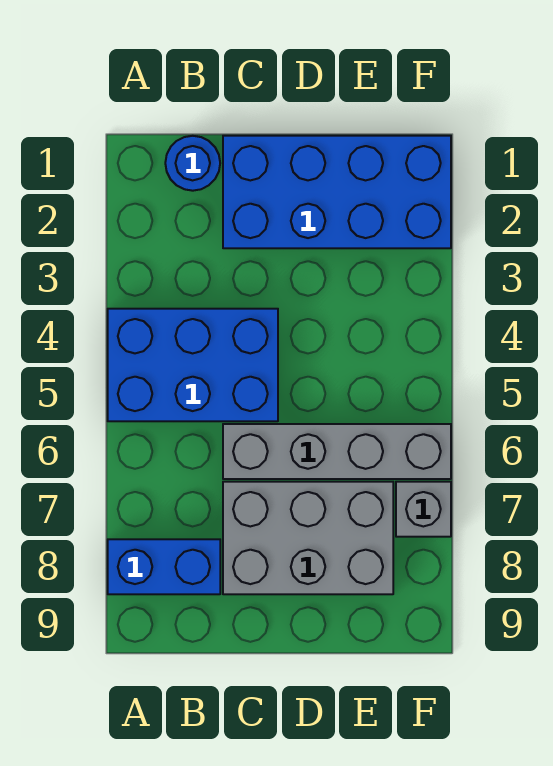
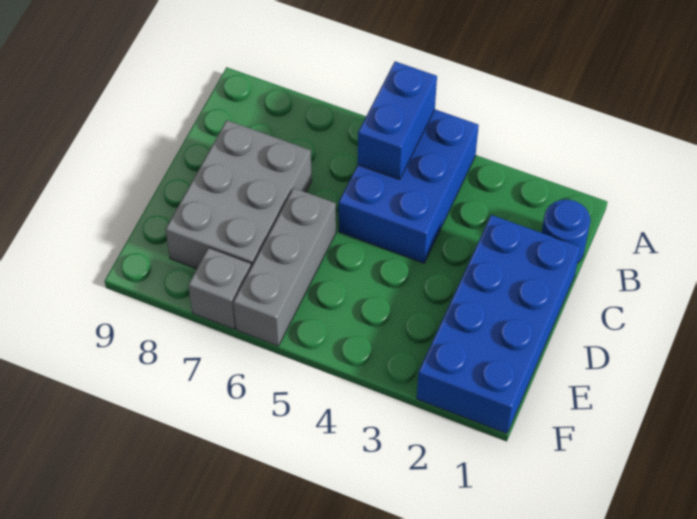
blue 1x2 brick [108,539,220,594] -> blue 1x2 brick moved to [358,61,437,180]
grey 1x4 brick [223,424,451,479] -> grey 1x3 brick [233,188,336,346]

